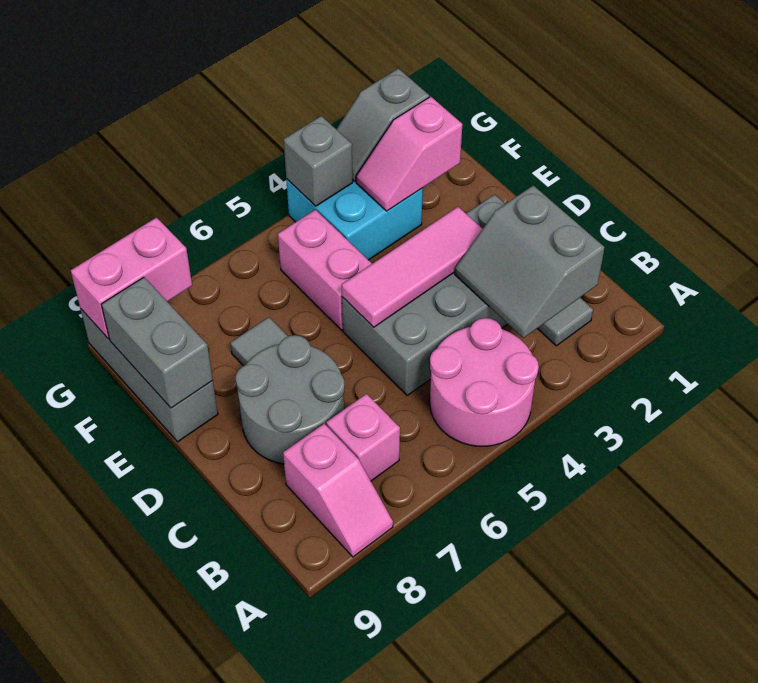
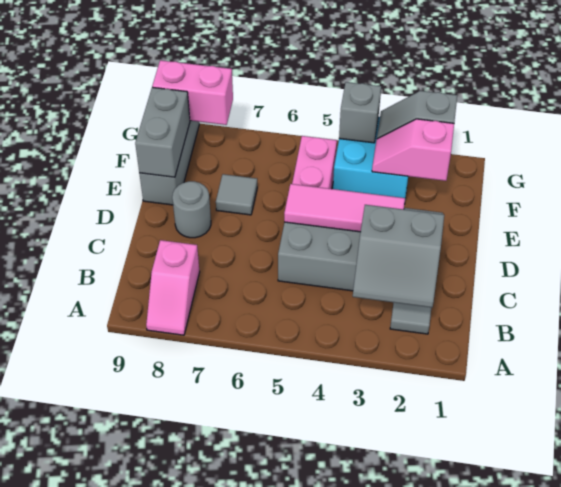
pink 2x2 round brick [430,318,539,446] -> none
grey 2x2 slope [455,185,605,338] -> grey 2x2 slope turned to [353,205,444,307]
pink 1x1 brick [326,394,400,481] -> none
grey 2x2 round brick [236,335,345,464] -> grey 1x1 round brick [172,181,211,238]

